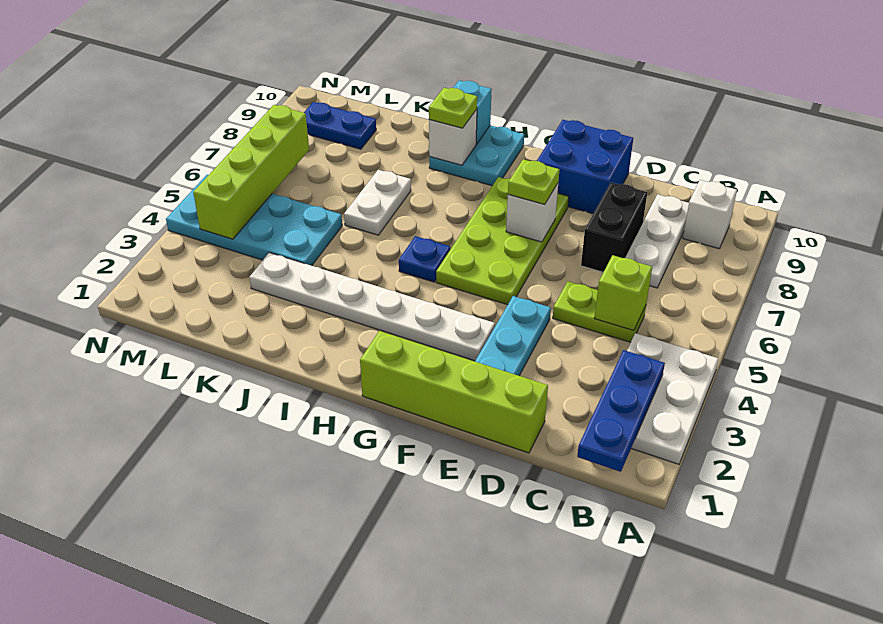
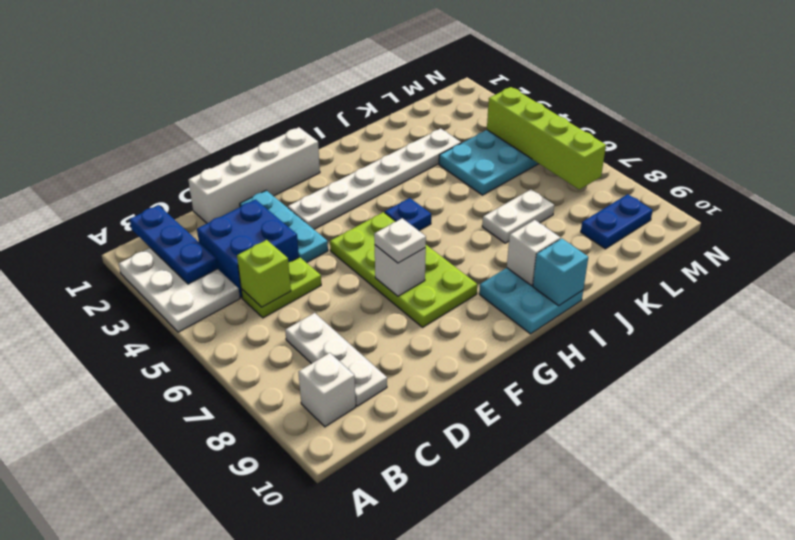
lime 1x4 brick [360,331,548,453] -> white 1x4 brick [188,127,320,223]
black 1x2 brick [581,183,647,272] -> none
blue 2x2 brick [537,120,633,214] -> blue 2x2 brick moved to [197,200,299,298]
lime 1x1 plate [508,159,560,205] -> white 1x1 plate [374,218,426,263]
lime 1x1 plate [429,88,477,128] -> none
white 1x2 plate [344,170,411,235] -> white 1x2 plate turned to [482,189,554,243]

